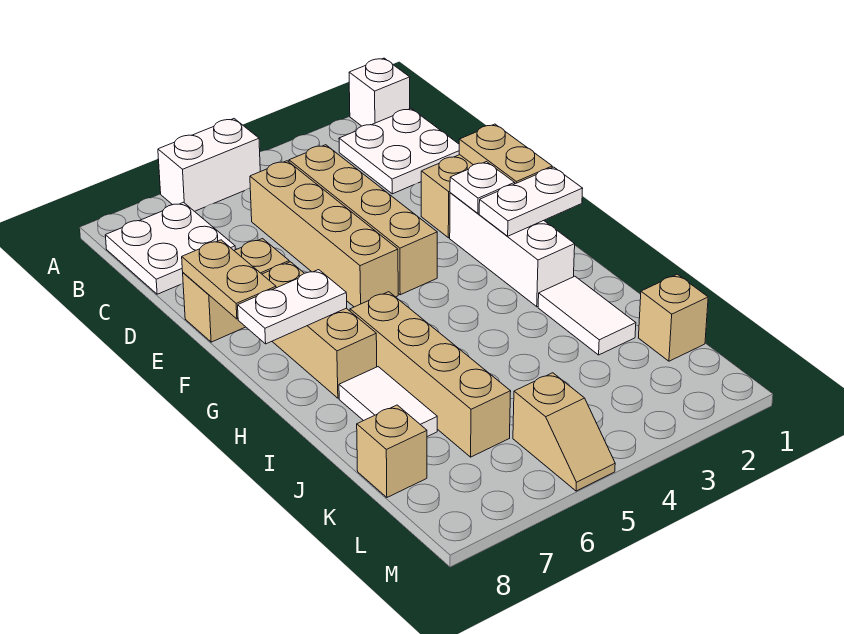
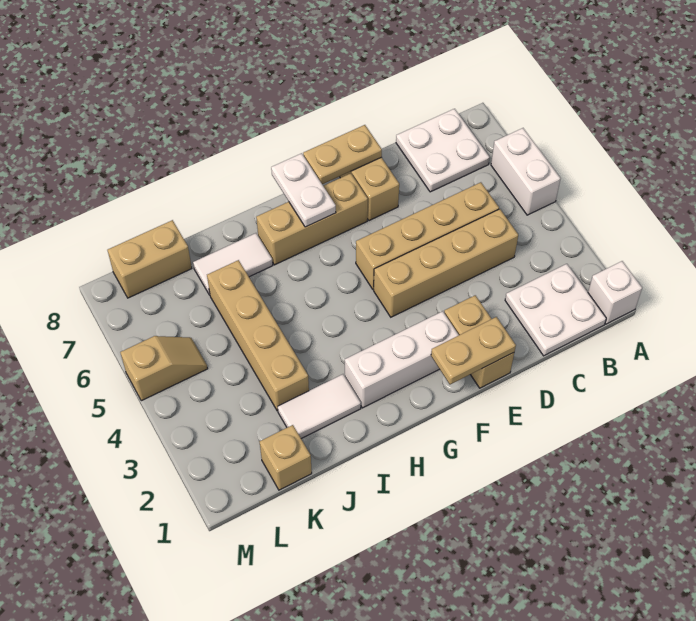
white 1x1 plate [450,162,515,213] -> none
white 1x2 plate [479,167,583,236] -> none
tan 1x4 brick [350,292,511,457] -> tan 1x4 brick turned to [207,260,309,411]
tan 1x1 brick [357,405,427,497] -> tan 1x2 brick [108,220,192,298]
tan 1x2 slope [513,373,615,491] -> tan 1x2 slope turned to [120,336,208,401]

